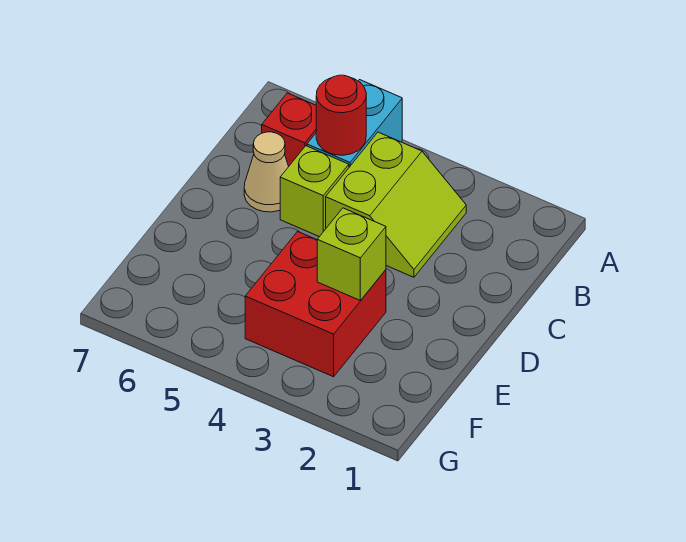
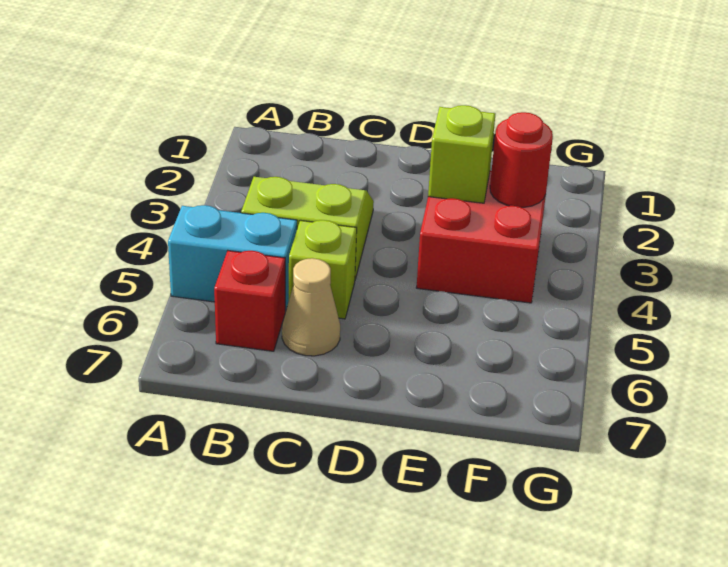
red 1x1 round brick [316,75,366,155] -> red 1x1 round brick moved to [490,112,553,207]

